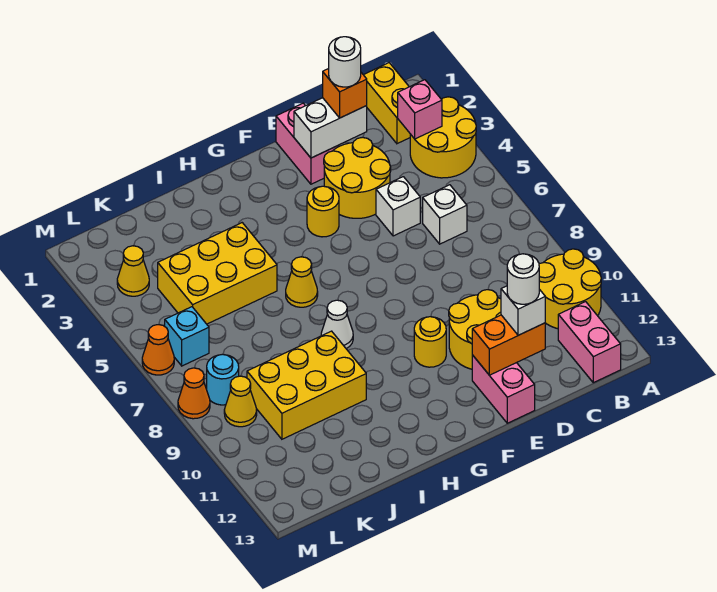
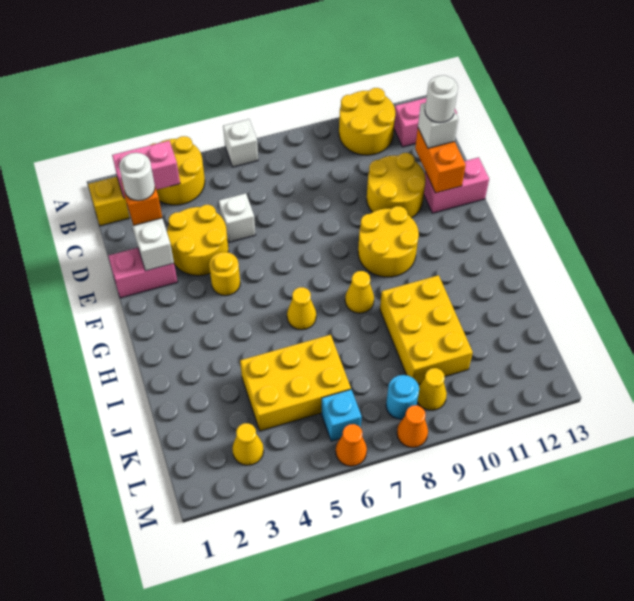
pink 1x1 brick [398,80,442,139] -> pink 1x2 brick [112,141,180,198]
white 1x1 brick [423,185,467,244] -> white 1x1 brick moved to [223,119,258,167]
yellow 1x1 round brick [414,317,446,367] -> yellow 2x2 round brick [358,206,419,277]
white 1x1 cone [321,300,353,349] -> yellow 1x1 cone [345,271,374,313]
yellow 2x3 brick [158,223,277,324] -> yellow 2x3 brick turned to [240,335,351,431]

